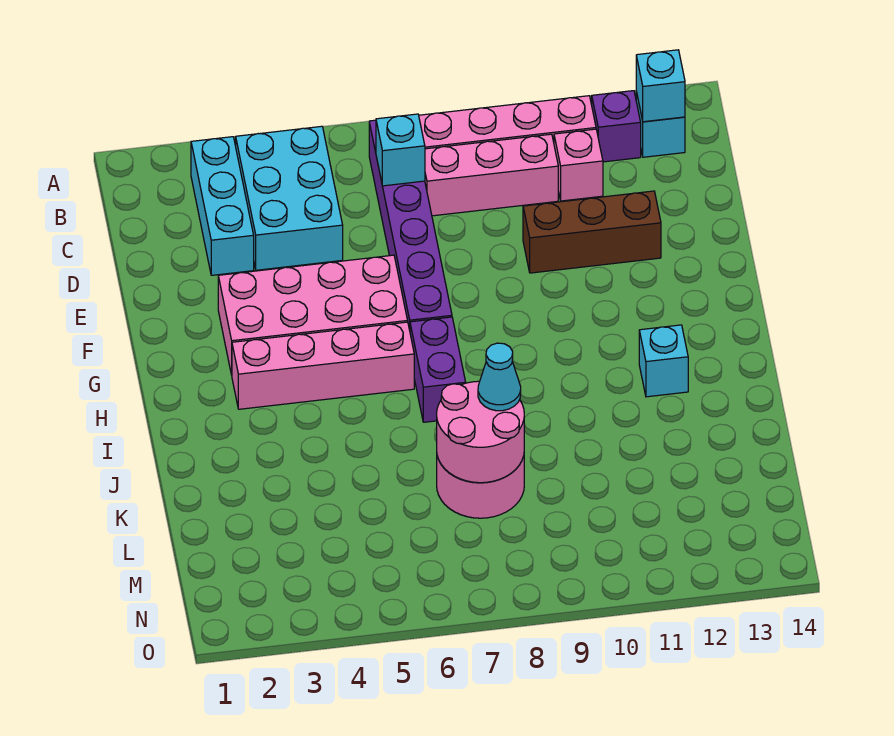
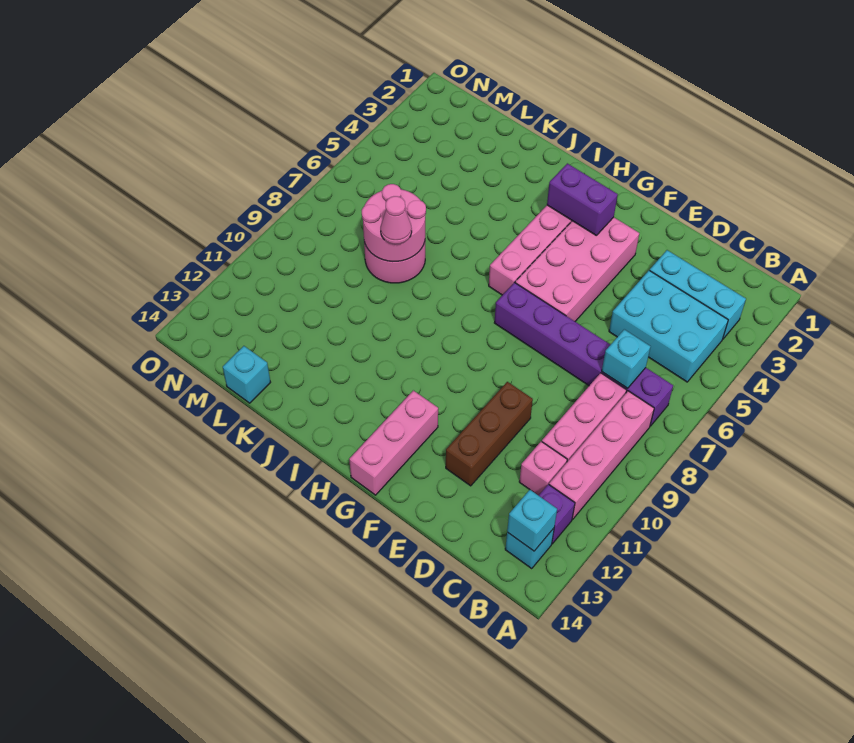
none -> pink 1x3 brick [349,390,438,495]
purple 1x2 brick [410,317,466,422] -> purple 1x2 brick moved to [547,163,618,236]
cyan 1x1 brick [639,325,688,397] -> cyan 1x1 brick moved to [223,346,271,403]
cyan 1x1 cone [478,343,521,411] -> pink 1x1 cone [381,196,412,244]

